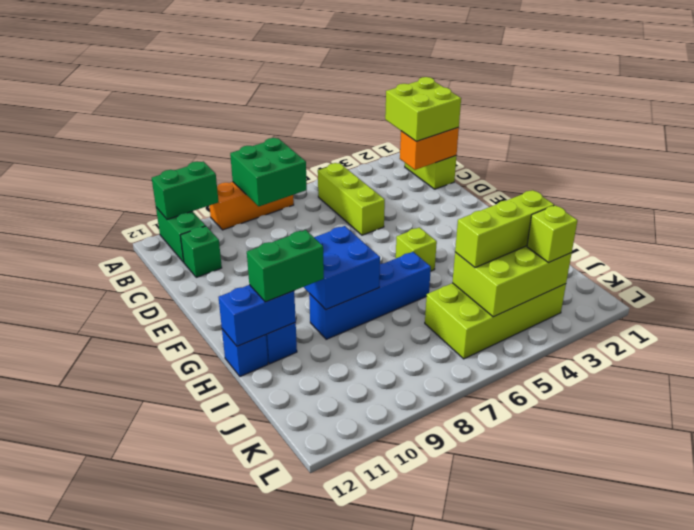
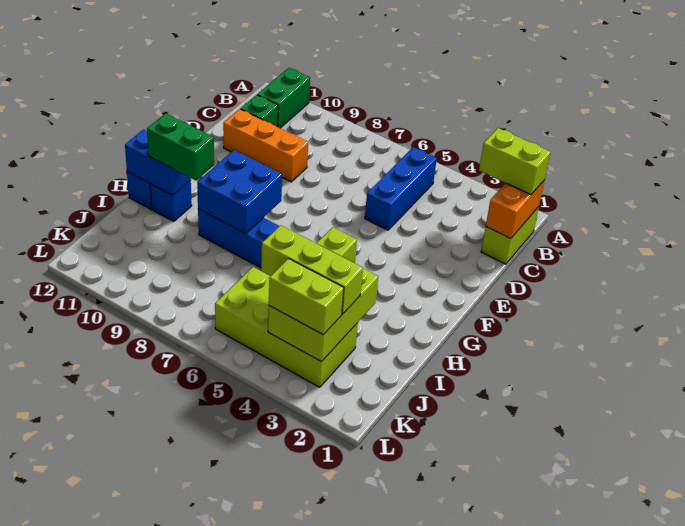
orange 1x3 brick [209,182,294,230] -> orange 1x3 brick moved to [223,109,308,182]
green 2x2 brick [230,138,307,206] -> none
green 1x2 brick [152,161,218,220] -> none
lime 2x2 brick [385,77,461,141] -> lime 1x2 brick [479,128,551,195]
lime 1x3 brick [318,163,385,235] -> blue 1x3 brick [365,147,437,230]
orange 1x2 brick [400,127,459,170] -> orange 1x2 brick turned to [486,180,545,238]
lime 2x3 brick [452,246,572,317] -> lime 2x3 brick turned to [268,269,378,362]
lime 1x1 brick [527,205,578,263] -> lime 1x2 brick [269,259,344,335]

